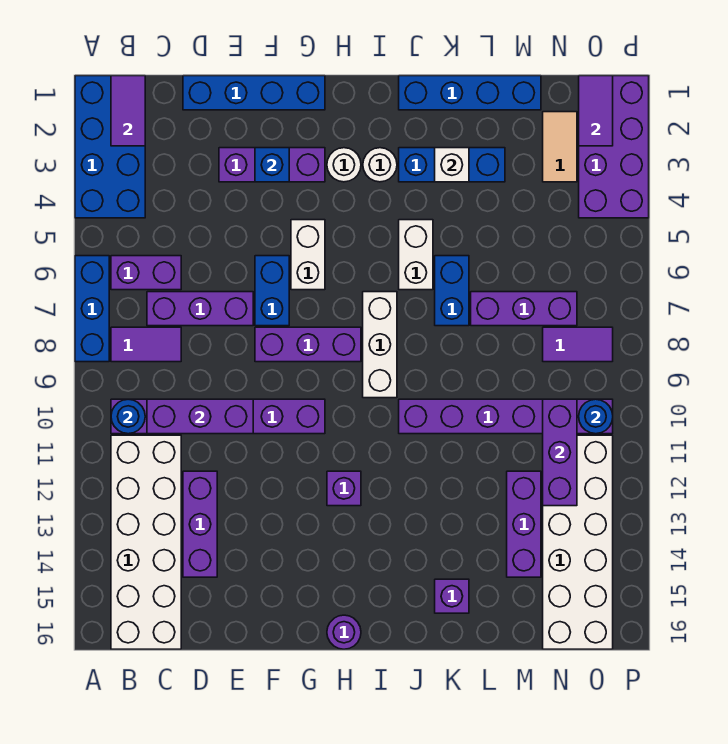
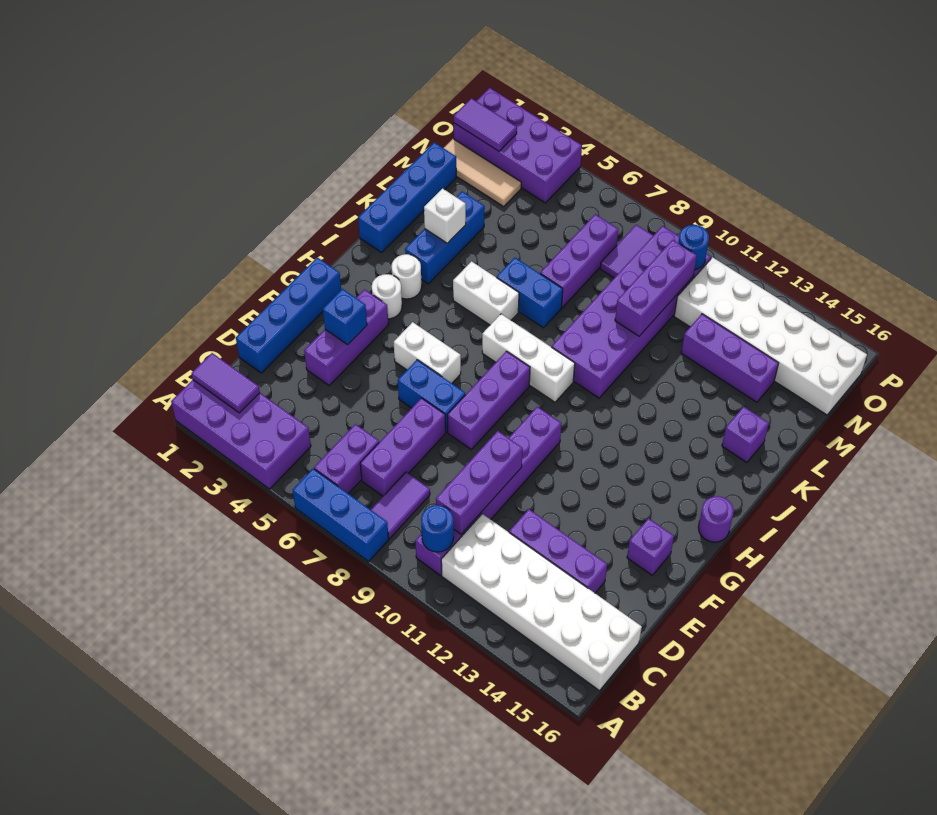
blue 2x4 brick [75,76,145,218] -> purple 2x4 brick [171,380,311,489]
purple 1x1 brick [327,471,361,506] -> purple 1x1 brick moved to [627,518,674,575]
purple 1x6 brick [399,399,613,434] -> purple 2x6 brick [552,226,711,398]
tan 1x2 tile [543,112,577,182] -> tan 1x3 tile [444,139,521,207]
purple 1x3 brick [543,399,577,506] -> purple 1x3 brick turned to [615,240,697,336]

